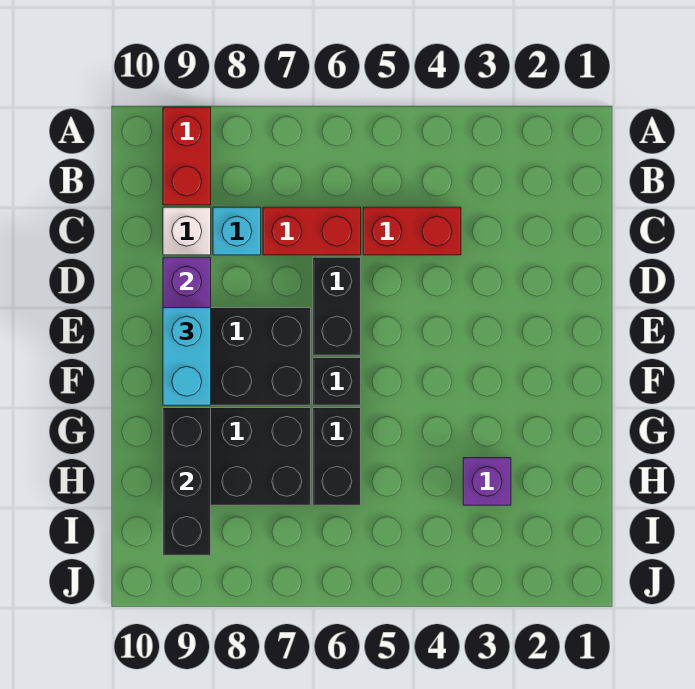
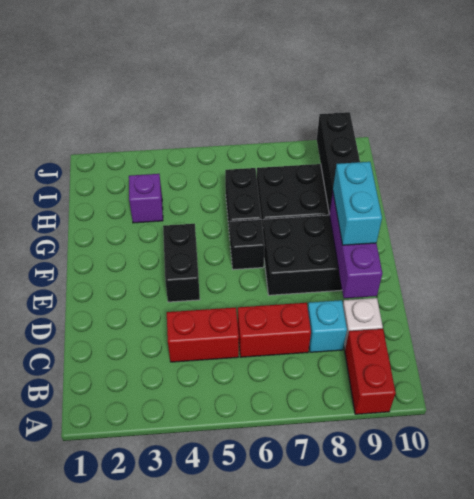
black 1x2 brick [313,257,361,355] -> black 1x2 brick moved to [163,224,200,302]

